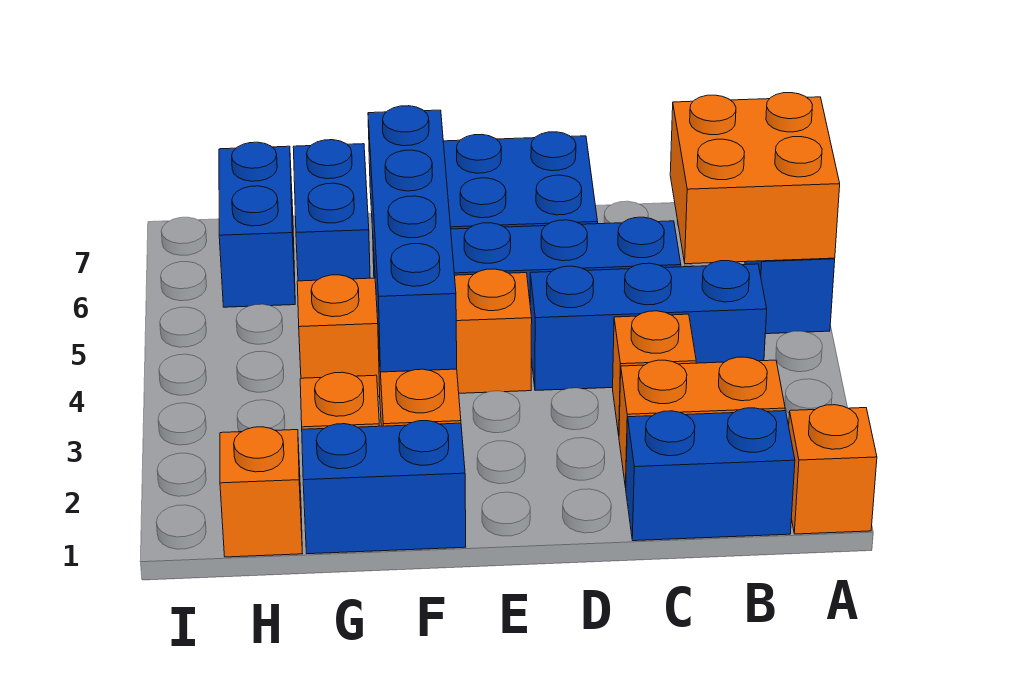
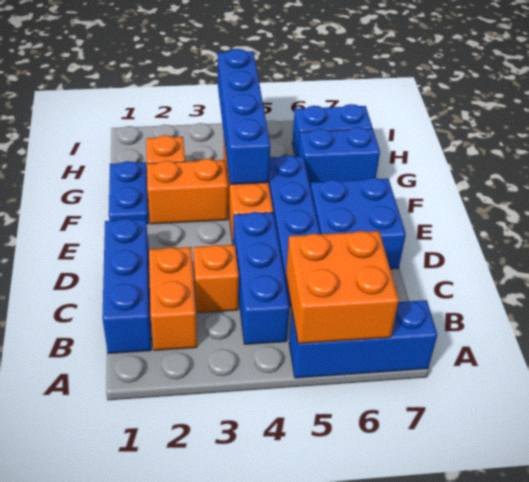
orange 1x1 brick [789,405,877,534] -> none
blue 1x2 brick [626,408,795,541] -> blue 1x3 brick [102,219,151,354]
blue 1x2 brick [302,421,466,554] -> blue 1x2 plate [109,161,148,224]
blue 1x4 brick [368,106,457,372] -> blue 1x4 brick turned to [218,49,270,185]
orange 1x1 brick [220,427,302,557] -> none

